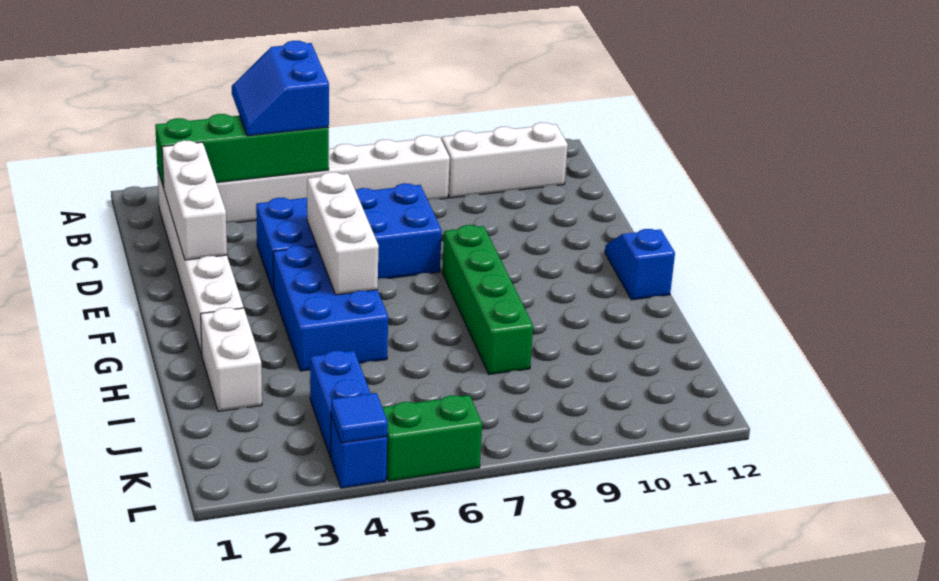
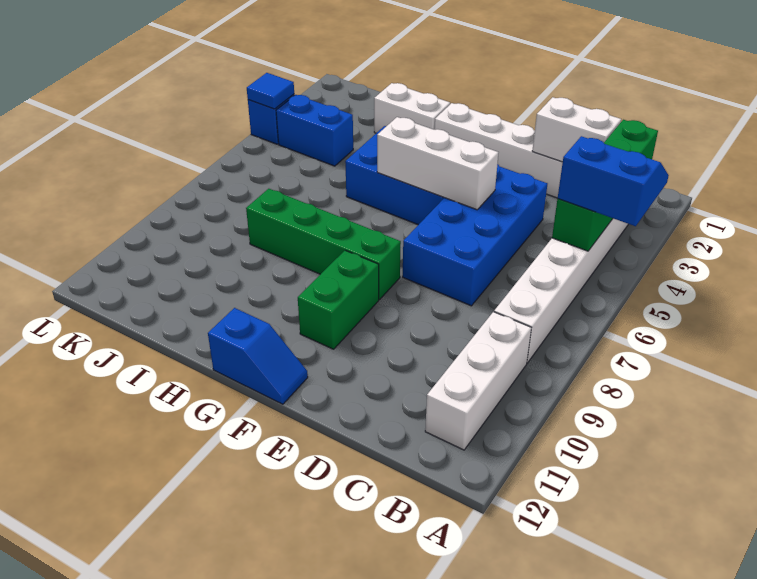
white 1x3 brick [162,140,227,260] -> white 1x2 brick [532,97,621,162]
green 1x2 brick [382,395,482,481] -> green 1x2 brick moved to [298,250,379,349]

